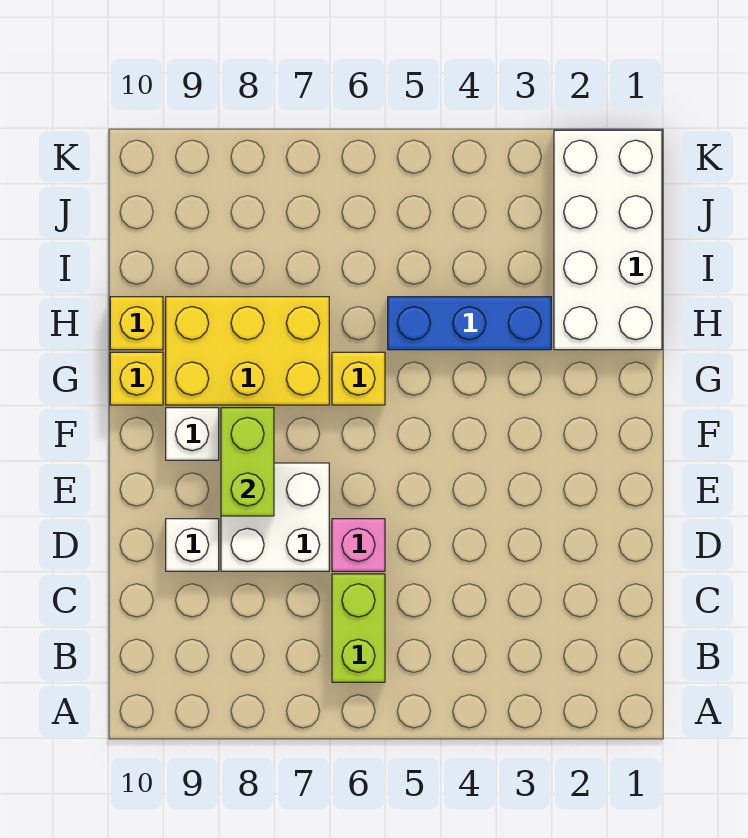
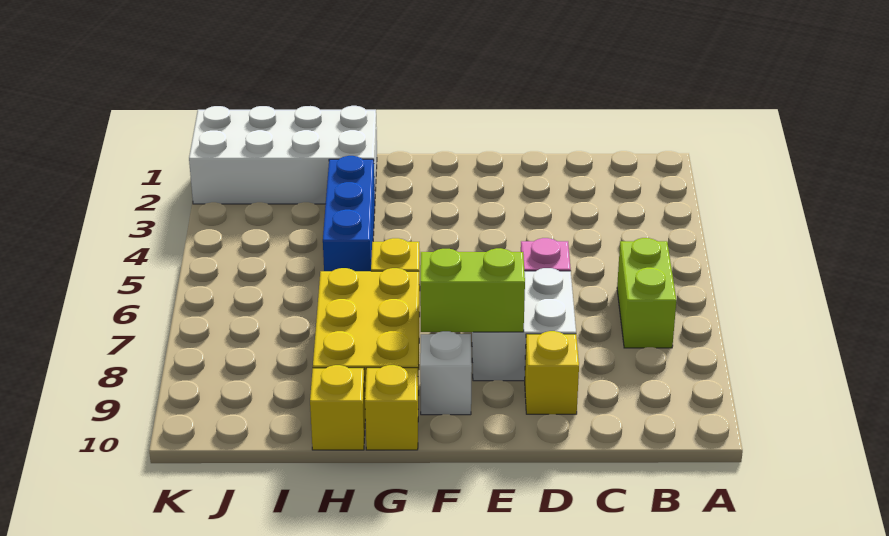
lime 1x2 brick [332,574,385,682] -> lime 1x2 brick turned to [617,238,676,348]
white 1x1 brick [166,519,219,571] -> yellow 1x1 brick [525,331,579,414]

